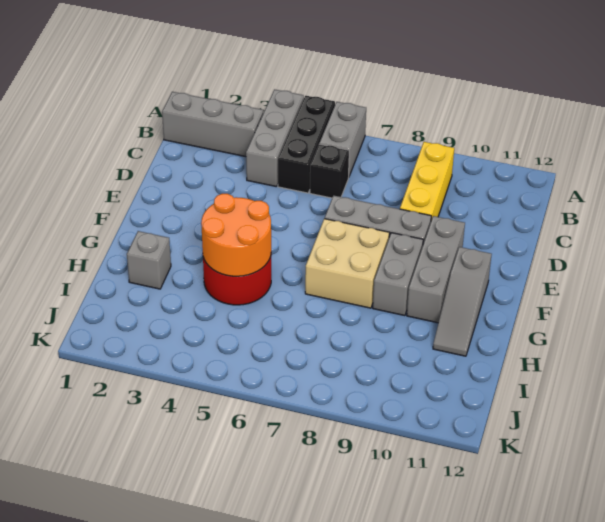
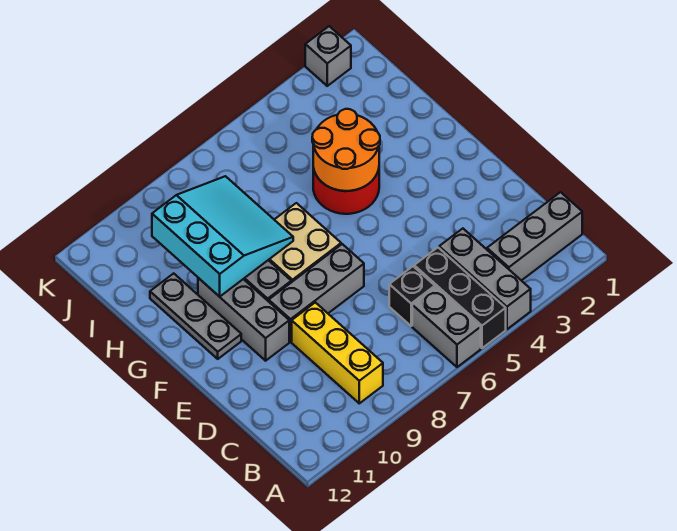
grey 1x3 slope [433,247,492,356] -> grey 1x3 plate [150,273,241,359]
none -> cyan 3x3 slope [152,176,293,297]
grey 1x1 brick [127,231,171,289] -> grey 1x1 brick moved to [305,26,351,86]

